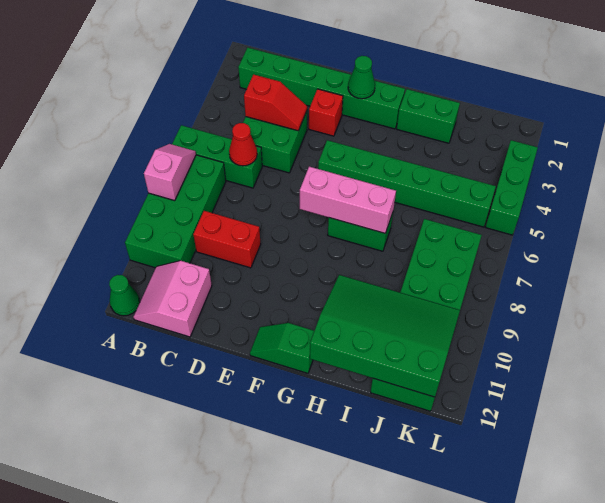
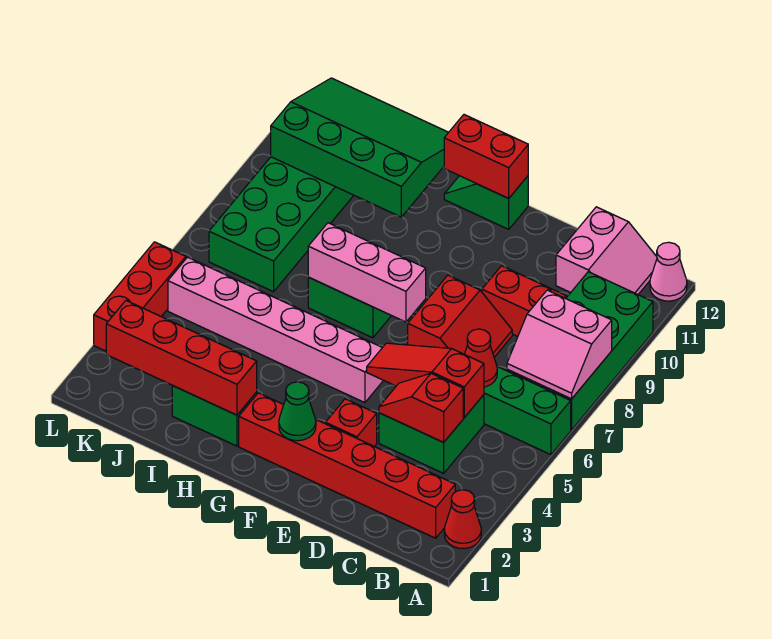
none -> red 1x1 cone [444,490,481,549]
pink 1x2 slope [144,144,196,201] -> pink 2x2 slope [507,290,612,399]
green 1x1 cone [109,275,140,316] -> pink 1x1 cone [650,242,687,301]
green 1x6 brick [238,47,405,129] -> red 1x6 brick [239,393,455,538]
none -> red 1x3 slope [367,343,484,417]
none -> red 2x2 slope [408,275,512,357]
green 1x6 brick [318,140,496,227] -> pink 1x6 brick [168,257,384,403]
green 1x2 slope [250,323,314,373] -> green 1x2 slope turned to [444,176,528,229]
none -> red 1x2 brick [444,115,528,198]
none -> red 1x4 brick [106,301,257,415]
green 3x4 slope [310,275,460,397] -> green 3x4 slope turned to [271,78,449,217]
green 1x3 brick [486,140,538,235] -> red 1x3 brick [94,242,186,351]

